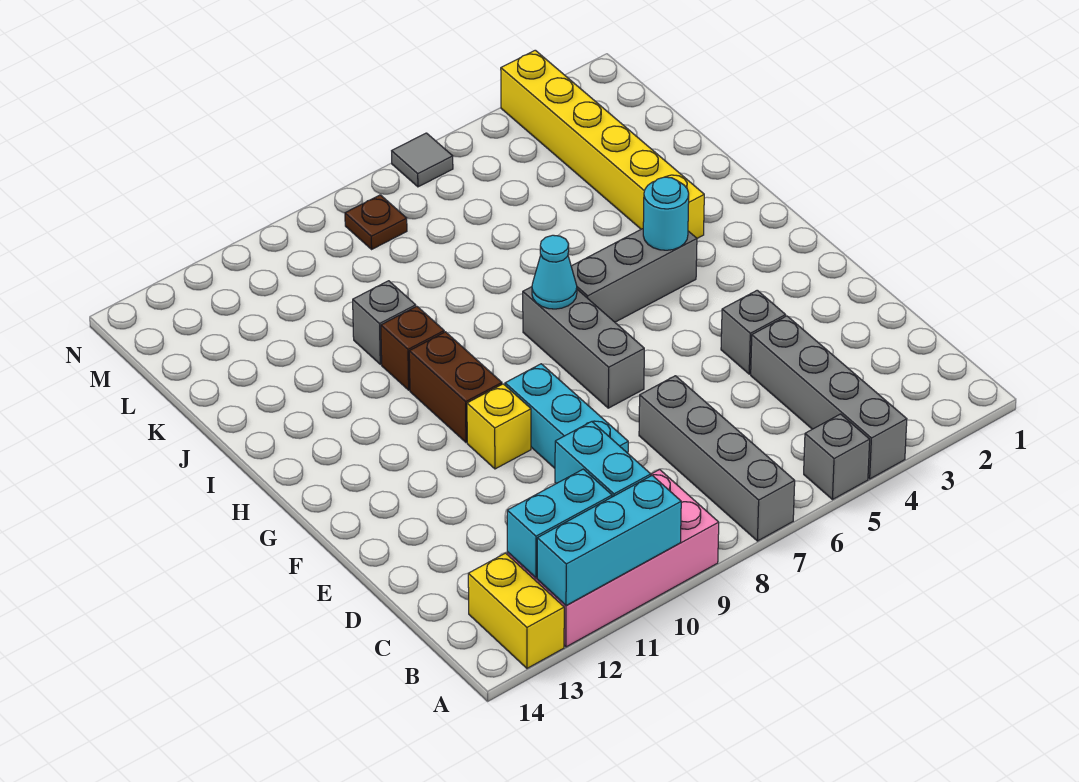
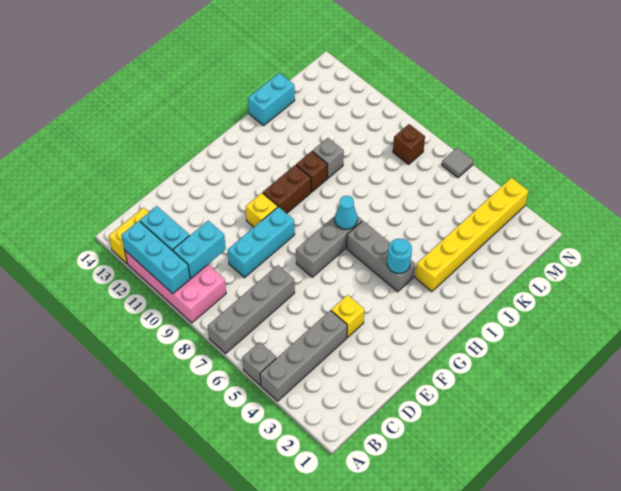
grey 1x1 brick [721,290,786,374] -> yellow 1x1 brick [331,295,365,337]
none -> cyan 1x2 brick [248,73,295,126]
brown 1x1 plate [345,195,407,249] -> brown 1x1 brick [393,124,425,164]

